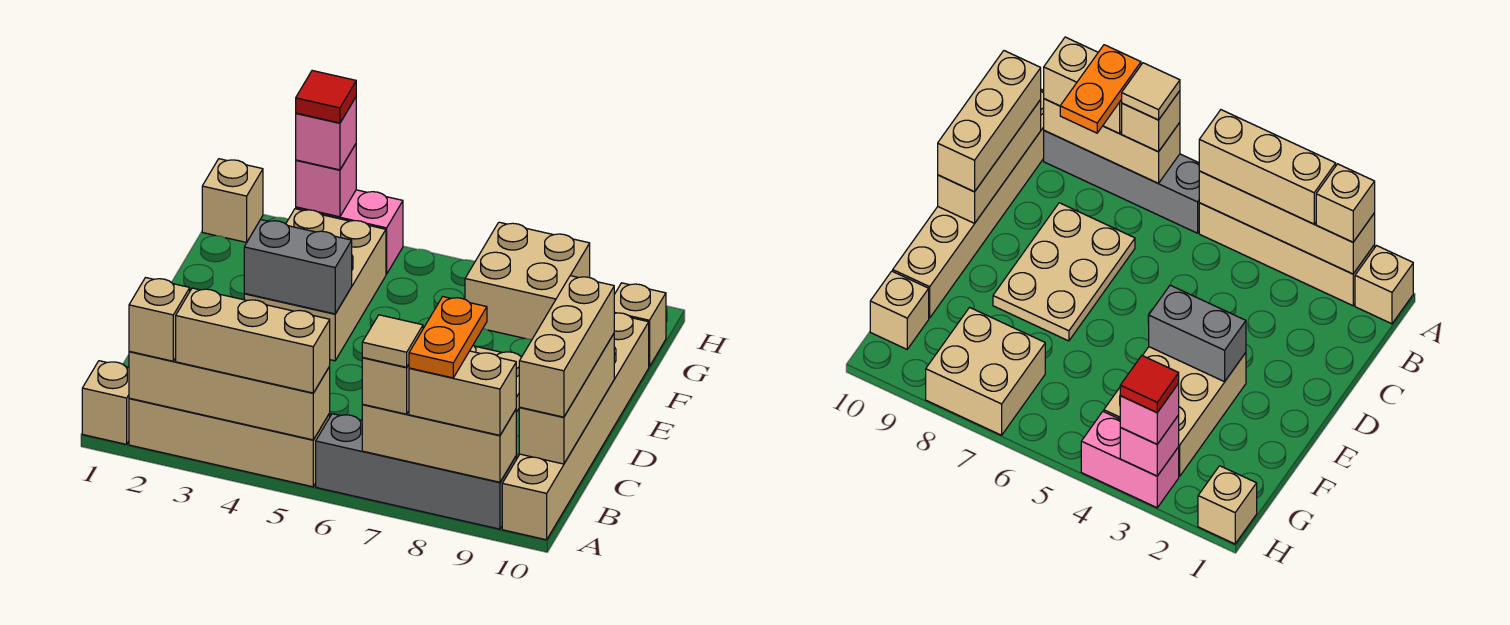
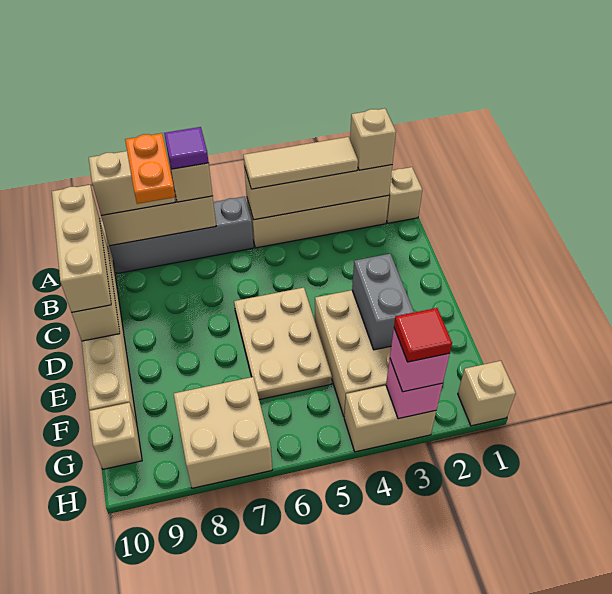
tan 1x3 brick [176,288,330,393] -> tan 1x3 tile [243,137,358,189]
tan 1x1 tile [362,315,423,367] -> purple 1x1 tile [164,127,209,169]
tan 2x3 plate [993,203,1135,341] -> tan 2x3 plate moved to [234,288,332,400]
grey 1x2 brick [244,220,352,314] -> grey 1x2 brick turned to [352,254,414,350]
pink 1x2 brick [296,190,403,274] -> tan 1x2 brick [344,385,436,452]

